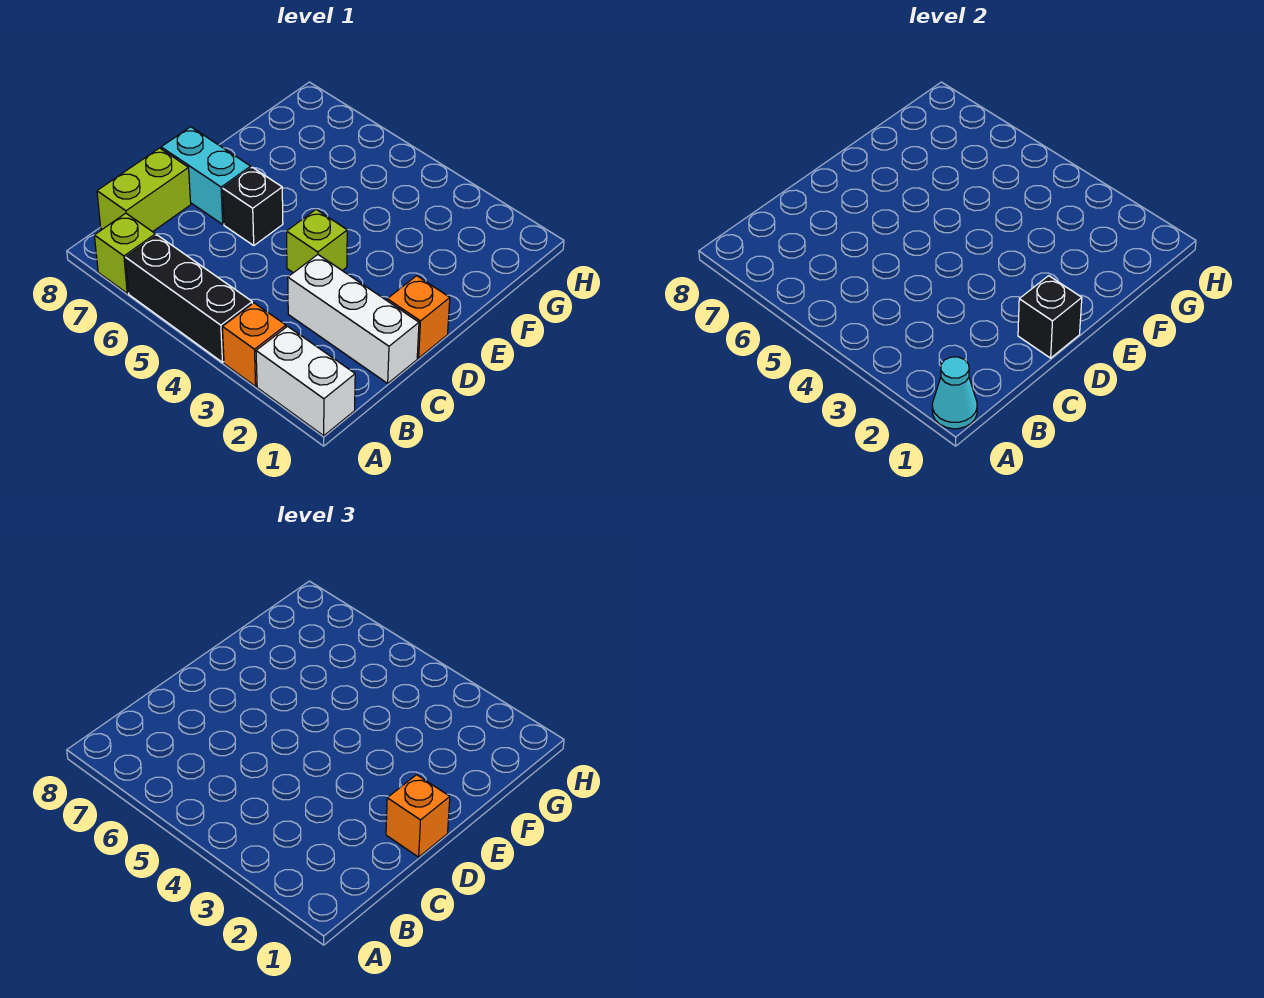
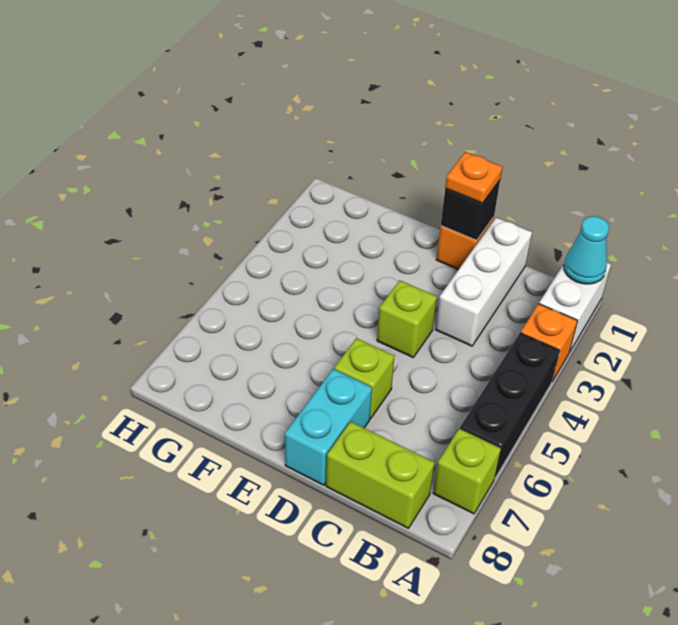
orange 1x1 brick [386,775,450,857] -> orange 1x1 plate [445,152,502,203]
black 1x1 brick [223,167,283,245] -> lime 1x1 brick [334,338,395,419]

